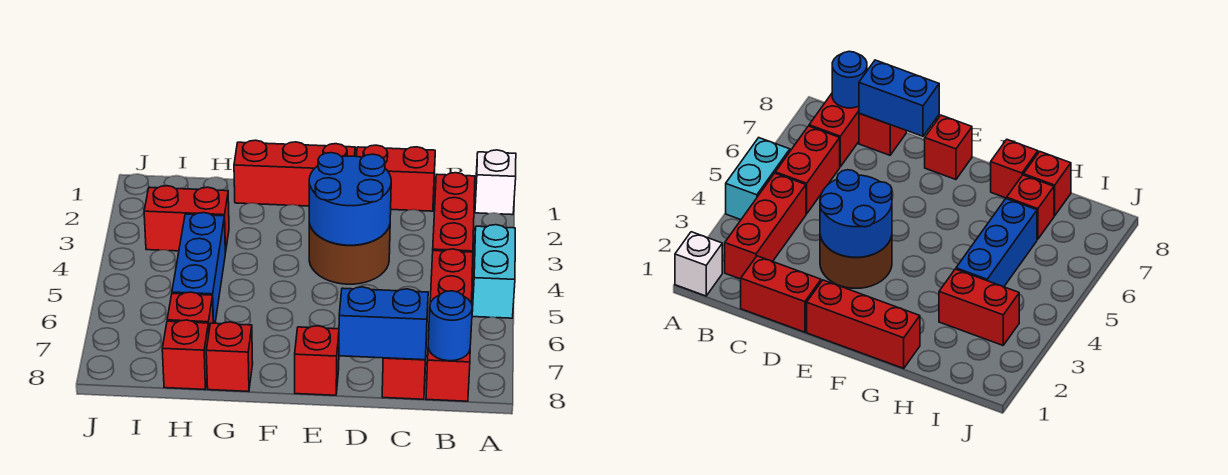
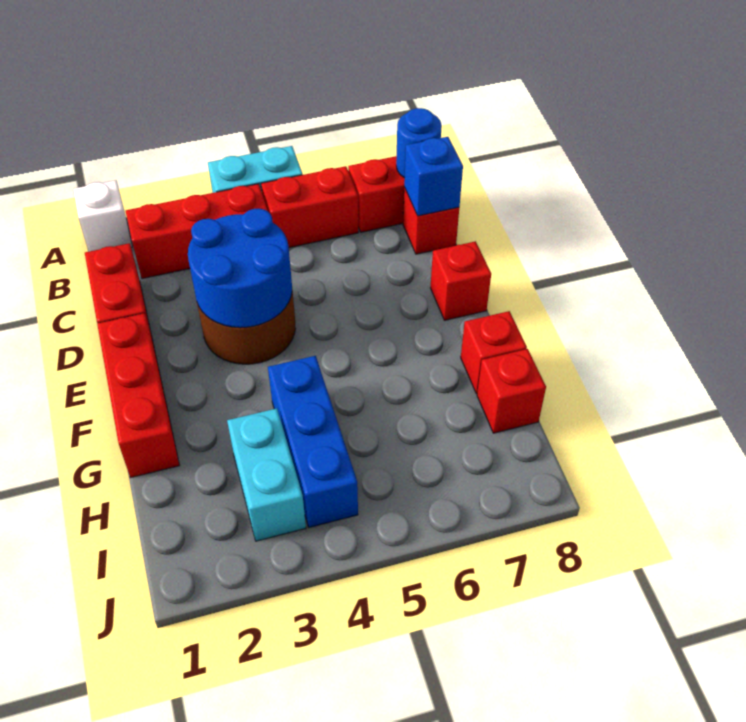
blue 1x2 brick [339,287,428,360] -> blue 1x1 brick [404,137,463,216]
red 1x2 brick [144,186,229,253] -> cyan 1x2 brick [227,408,306,541]
blue 1x3 brick [172,213,225,323] -> blue 1x3 brick turned to [268,356,358,527]
red 1x1 brick [167,292,213,329] -> none

